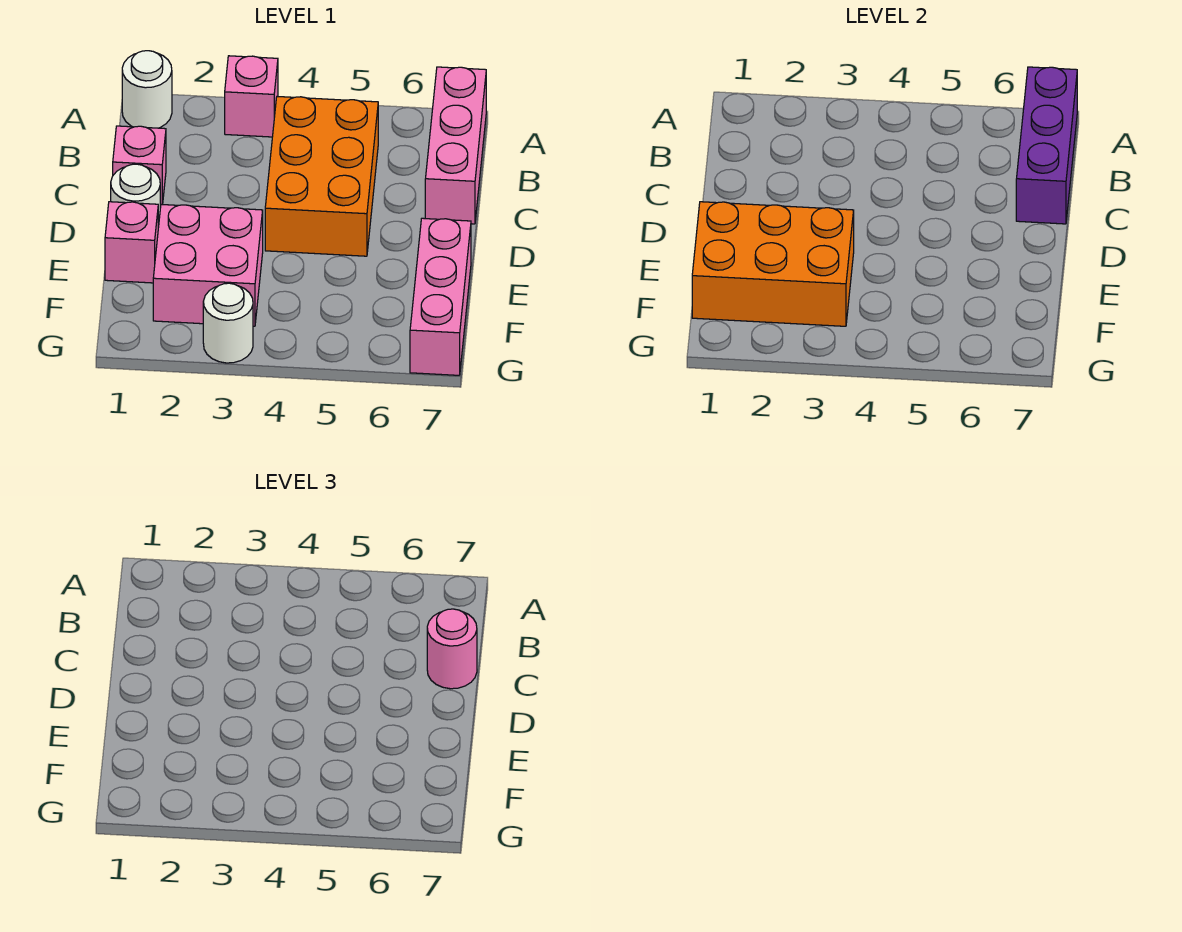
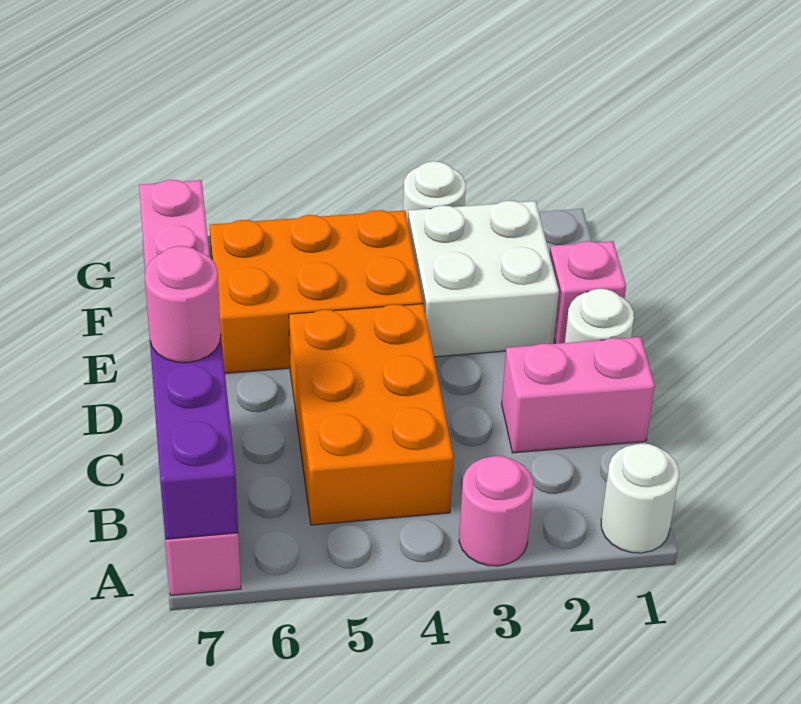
pink 1x1 brick [225,56,278,137] -> pink 1x1 round brick [459,456,533,566]
pink 1x1 brick [113,126,166,207] -> pink 1x2 brick [502,337,655,453]
orange 2x3 brick [692,202,854,326] -> orange 2x3 brick moved to [210,210,423,373]
pink 2x2 brick [153,204,263,326] -> white 2x2 brick [408,201,559,357]

